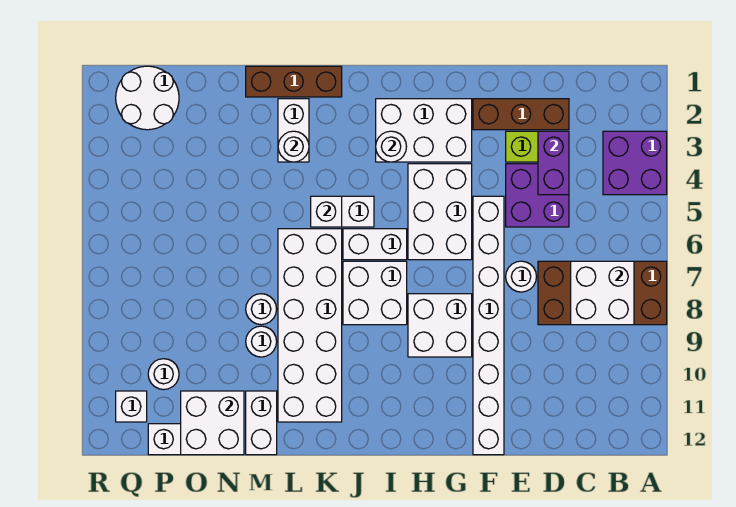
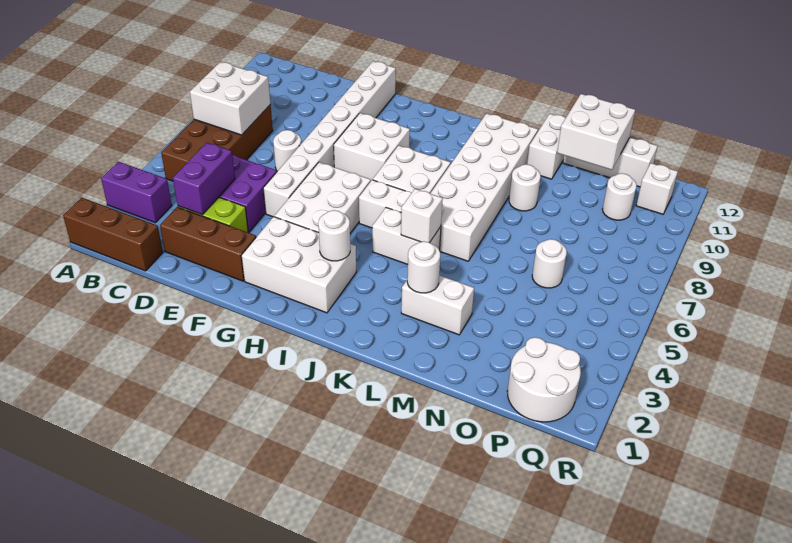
purple 2x2 brick [603,131,667,195] -> purple 1x2 brick [101,162,172,223]
brown 2x4 brick [538,261,667,325] -> brown 2x4 brick turned to [161,105,273,181]
brown 1x3 brick [246,66,342,97] -> brown 1x3 brick moved to [63,197,163,271]
white 1x2 brick [278,99,309,162] -> white 1x2 brick turned to [401,275,474,335]
white 1x1 round brick [246,294,277,325] -> white 1x1 round brick moved to [532,239,567,288]

